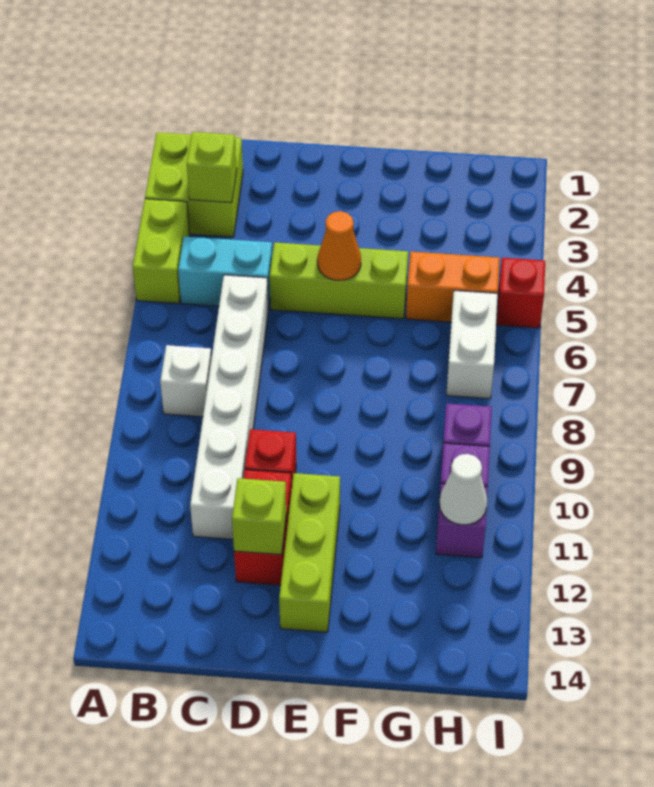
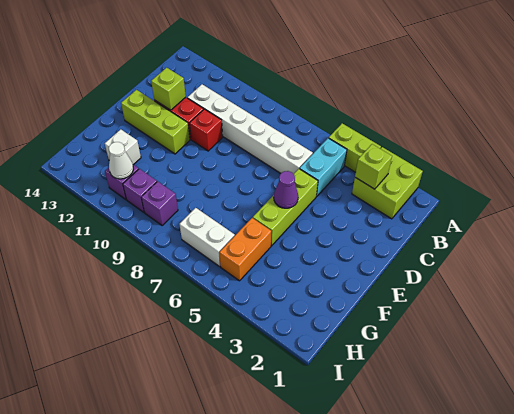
white 1x1 brick [160,345,211,417] -> white 1x1 brick moved to [105,129,141,165]
orange 1x1 cone [317,211,361,280] -> purple 1x1 cone [274,171,298,208]
red 1x1 brick [497,258,545,328] -> none

